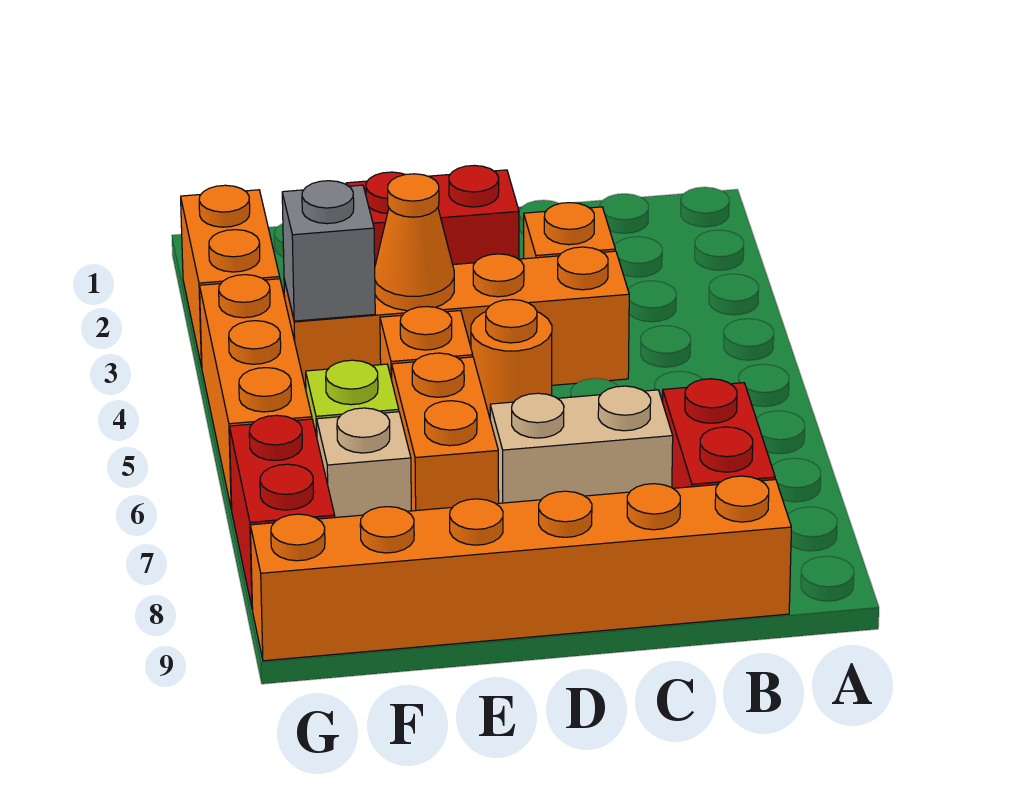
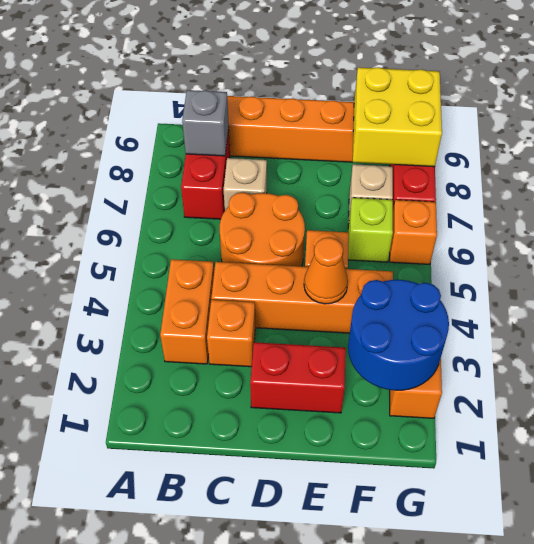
tan 1x2 brick [490,386,673,503] -> tan 1x1 brick [224,158,267,210]
orange 1x1 round brick [471,299,552,417] -> orange 2x2 round brick [220,192,305,266]
orange 1x2 brick [392,353,499,511] -> orange 1x2 brick moved to [160,259,214,364]
none -> blue 2x2 round brick [348,280,449,390]
grey 1x1 brick [282,181,375,321] -> grey 1x1 brick moved to [182,90,229,156]
none -> yellow 2x2 brick [353,67,442,167]
orange 1x3 brick [200,275,312,509] -> orange 1x1 brick [390,200,437,264]

